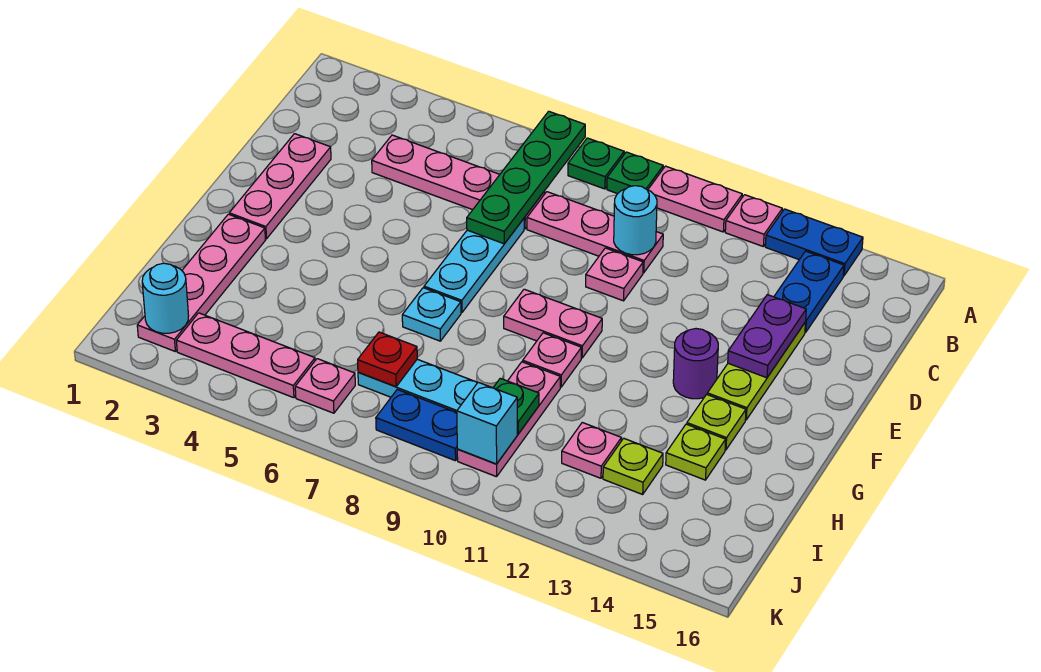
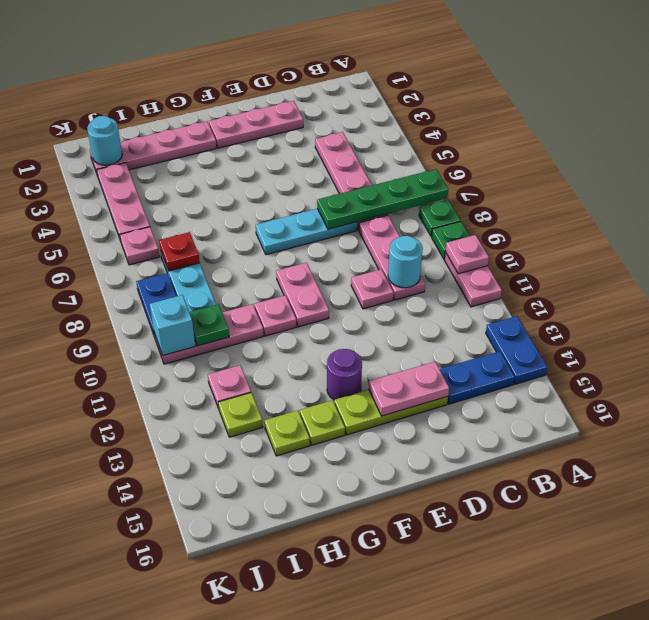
pink 1x1 plate [725,195,782,246] -> pink 1x1 plate moved to [445,235,489,274]
purple 1x2 plate [728,295,806,378] -> pink 1x2 plate [369,362,449,416]
cyan 1x1 plate [402,288,461,341] -> none

